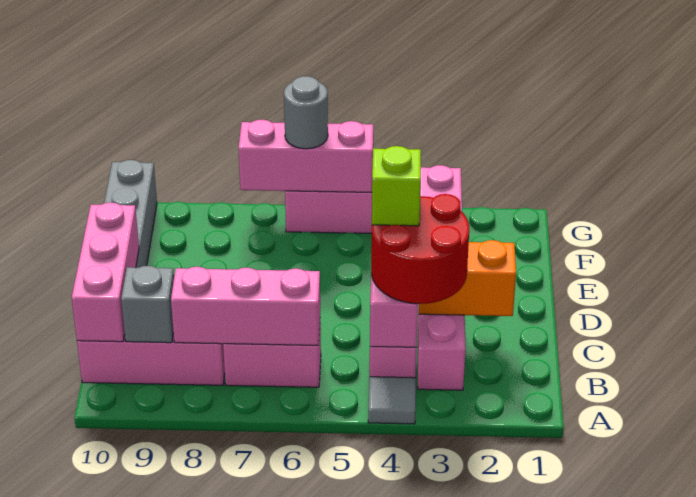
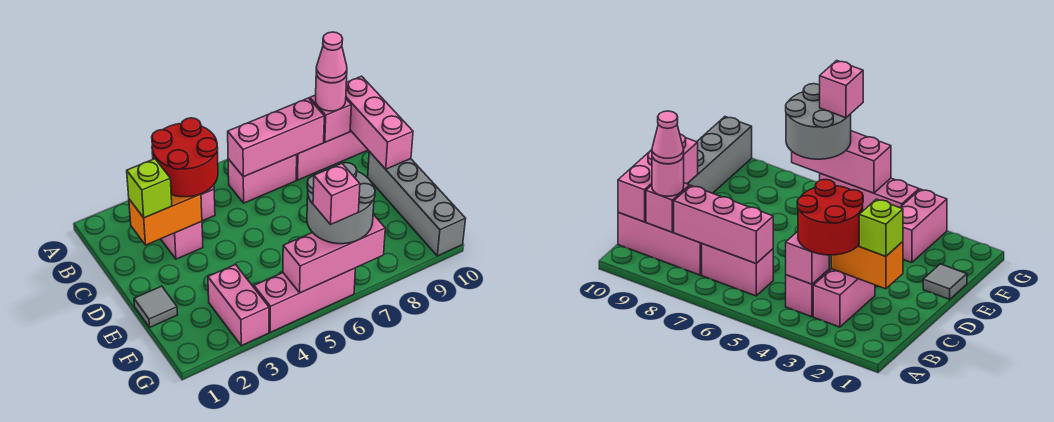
grey 1x1 tile [368,377,416,424] -> grey 1x1 tile moved to [134,286,178,327]
grey 1x1 brick [121,266,174,343] -> pink 1x1 brick [310,95,351,142]
none -> pink 1x1 round brick [316,74,347,111]
none -> pink 1x1 cone [316,32,347,83]
lime 1x1 brick [372,146,421,226] -> lime 1x1 brick moved to [127,159,172,218]
grey 1x1 round brick [284,76,328,149] -> grey 2x2 round brick [307,163,375,244]
none -> pink 1x1 brick [313,163,360,224]

